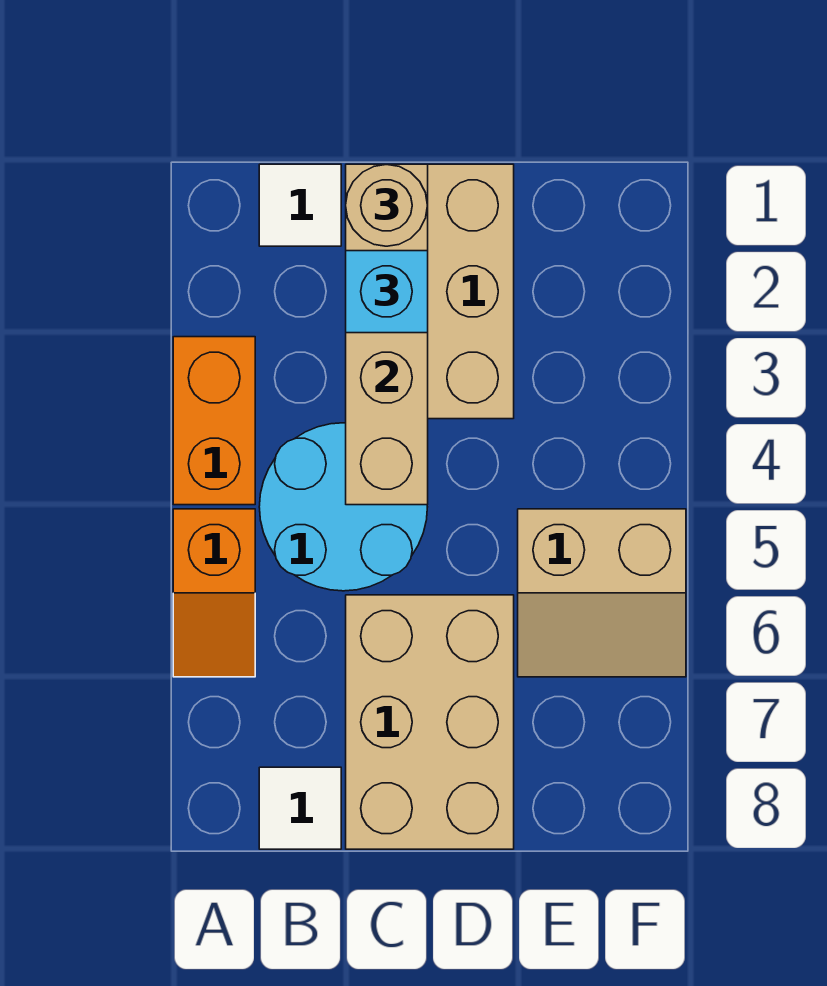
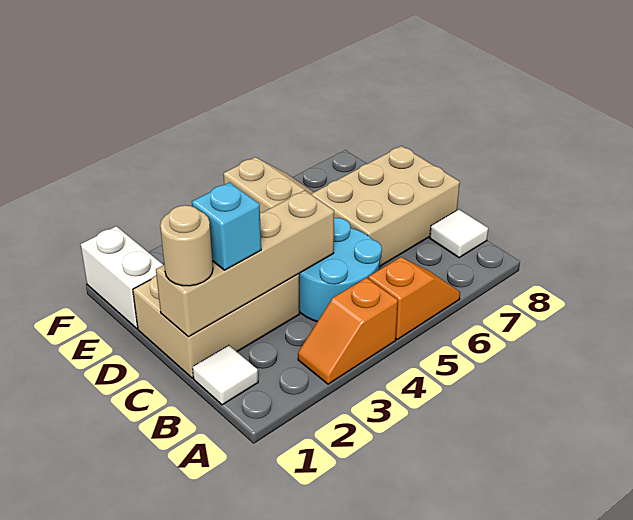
orange 1x2 brick [173,337,255,505] -> orange 1x2 slope [298,278,398,384]
none -> white 1x2 brick [81,226,163,329]

